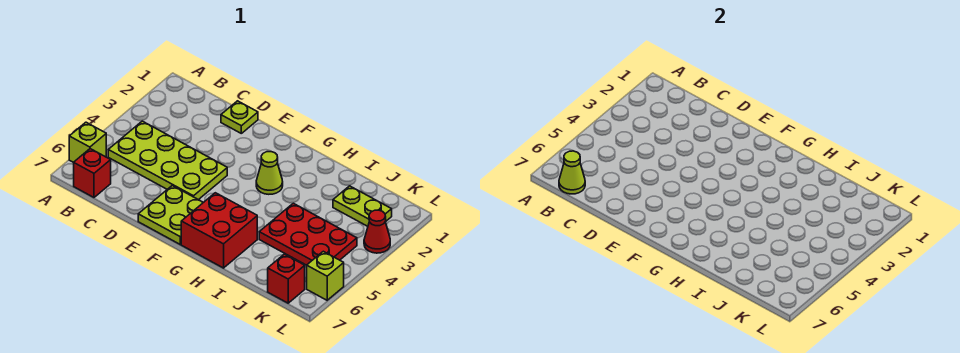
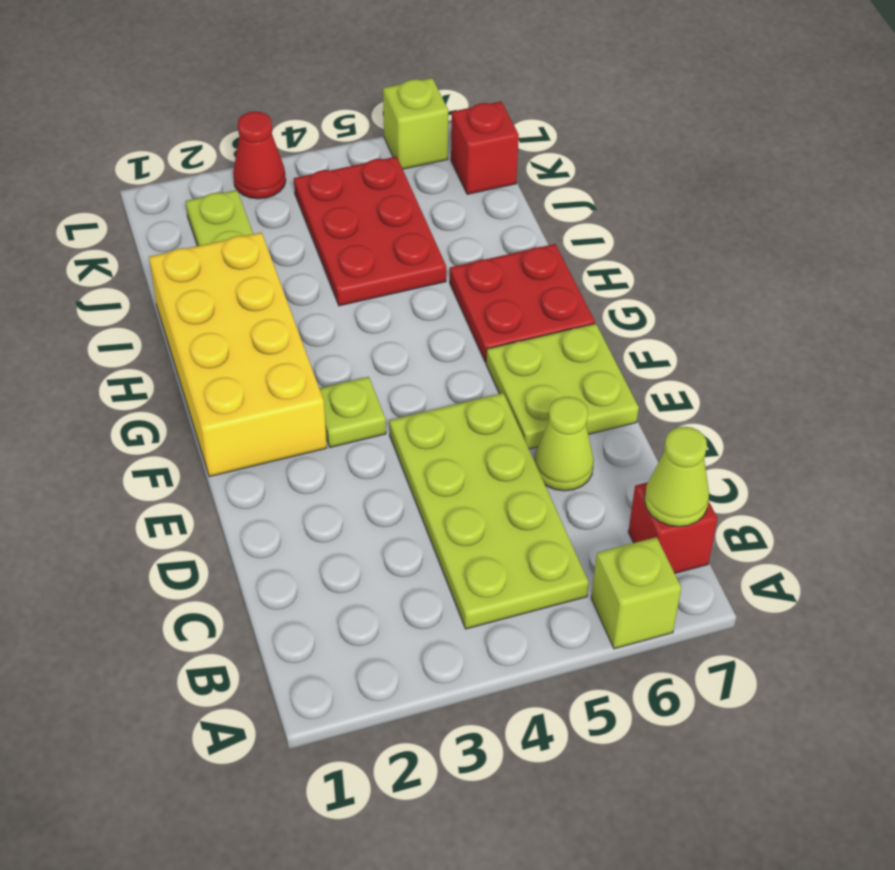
lime 1x1 plate [221,101,258,133] -> lime 1x1 plate moved to [319,377,386,447]
none -> yellow 2x4 brick [149,232,327,477]
lime 1x1 cone [256,152,283,194] -> lime 1x1 cone moved to [534,397,594,491]
red 2x2 brick [181,193,257,268] -> red 2x2 plate [450,244,595,362]

